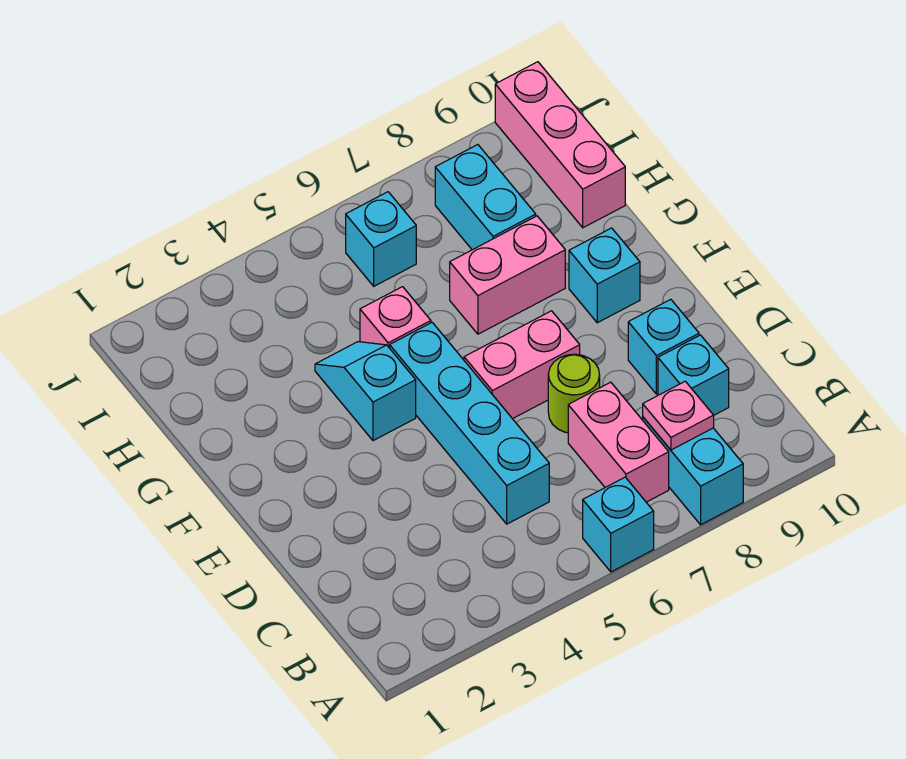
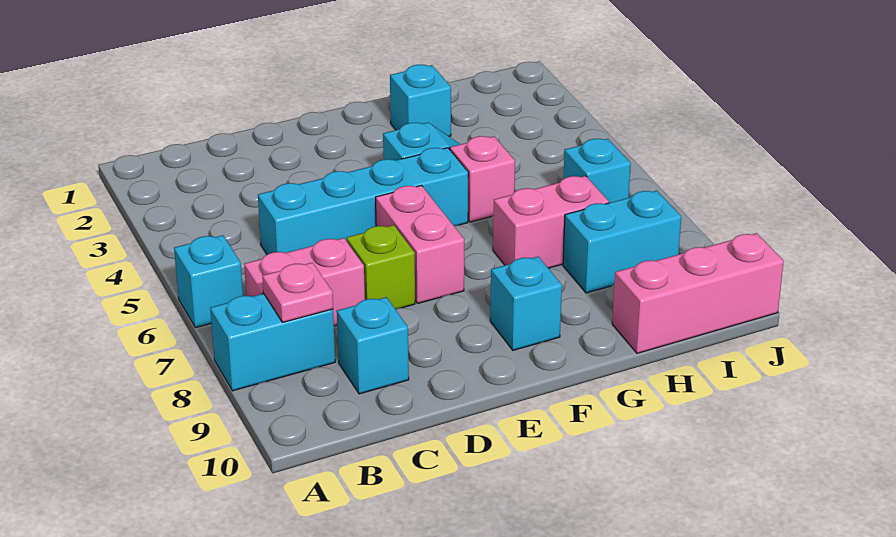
lime 1x1 round brick [548,354,600,433] -> lime 1x1 brick [347,225,415,309]
cyan 1x1 brick [628,299,699,394] -> cyan 1x1 brick moved to [390,64,451,136]
pink 1x2 brick [450,216,565,334] -> pink 1x2 brick turned to [493,176,609,268]

